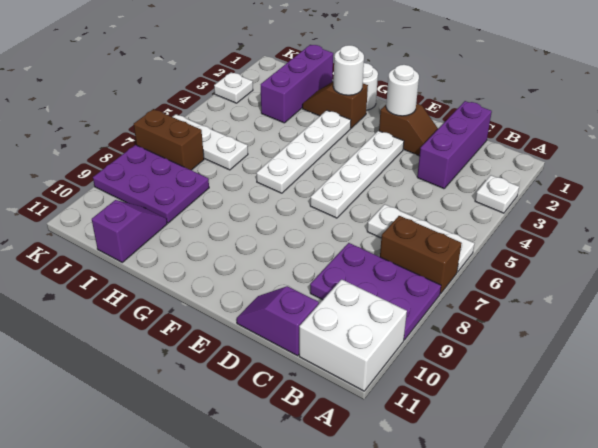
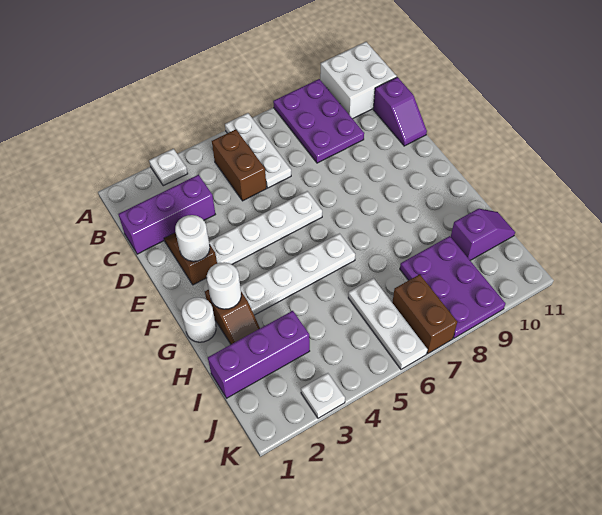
brown 1x2 brick [380,216,462,294] -> brown 1x2 brick moved to [212,129,267,201]
purple 1x2 slope [92,200,167,262] -> purple 1x2 slope turned to [451,209,515,260]

